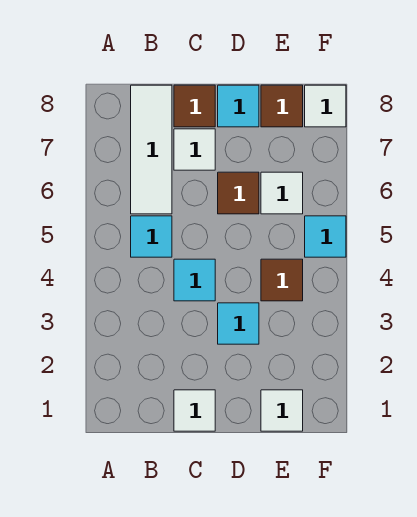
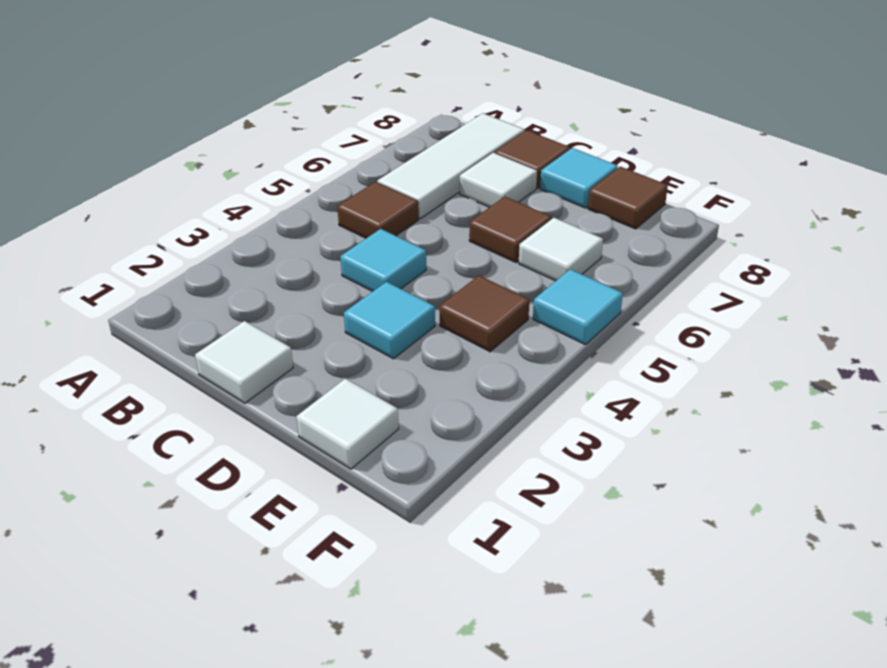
cyan 1x1 tile [131,216,172,257] -> brown 1x1 tile [337,182,419,238]
white 1x1 tile [305,85,346,127] -> none

